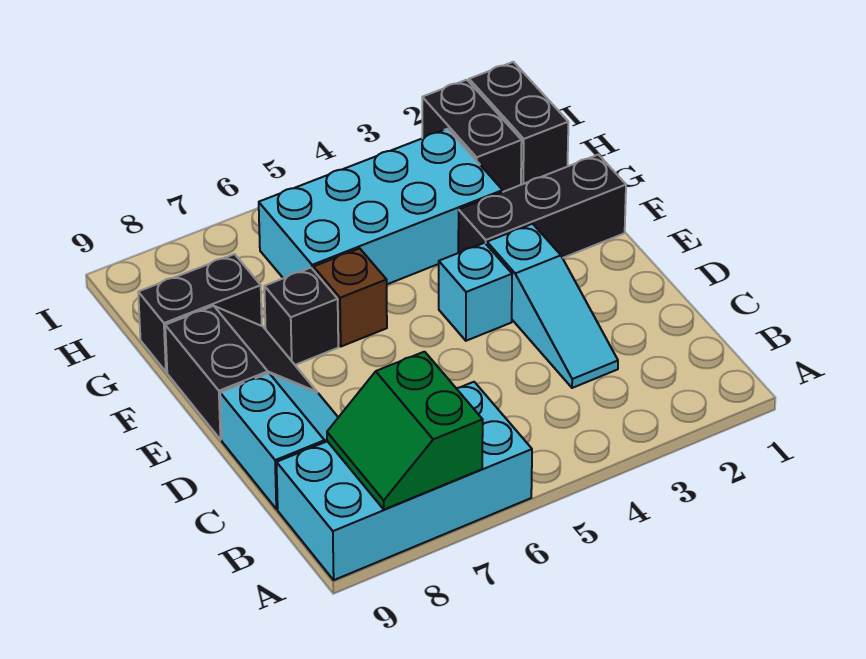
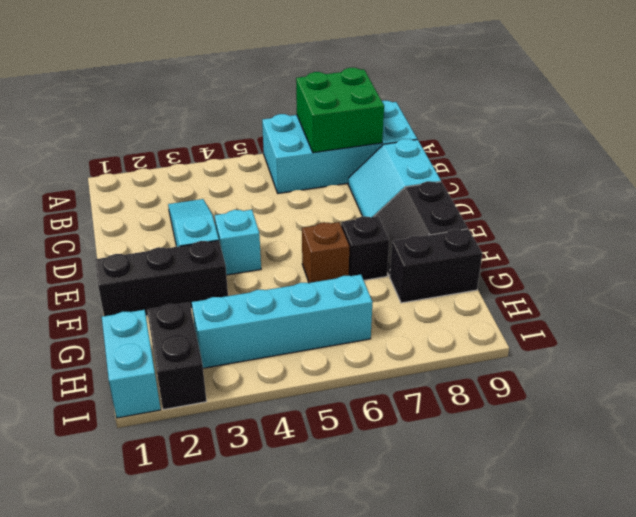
green 2x2 slope [327,352,483,509] -> green 2x2 brick [296,68,384,153]
cyan 2x4 brick [259,129,503,284] -> cyan 1x4 brick [192,274,372,368]
black 1x2 brick [469,62,568,185] -> cyan 1x2 brick [102,310,161,418]

